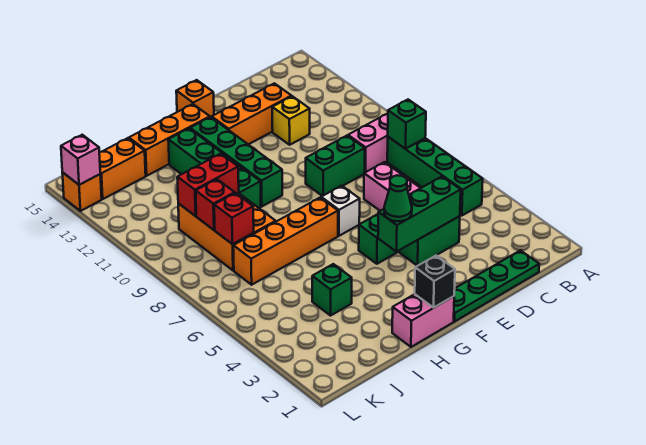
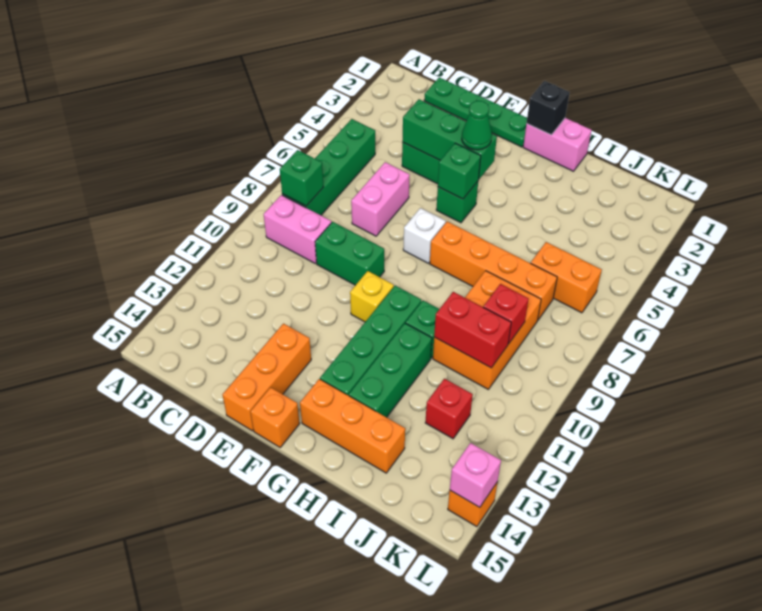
yellow 1x1 brick [272,96,310,145] -> yellow 1x1 brick moved to [350,271,394,322]
orange 1x3 brick [212,83,292,144] -> orange 1x3 brick turned to [223,324,311,431]
green 1x1 brick [312,264,352,316] -> green 1x1 brick moved to [438,143,481,199]
red 1x1 brick [214,193,254,244] -> red 1x1 brick moved to [425,379,473,439]
orange 1x2 brick [99,138,146,199] -> orange 1x2 brick moved to [531,242,602,313]

